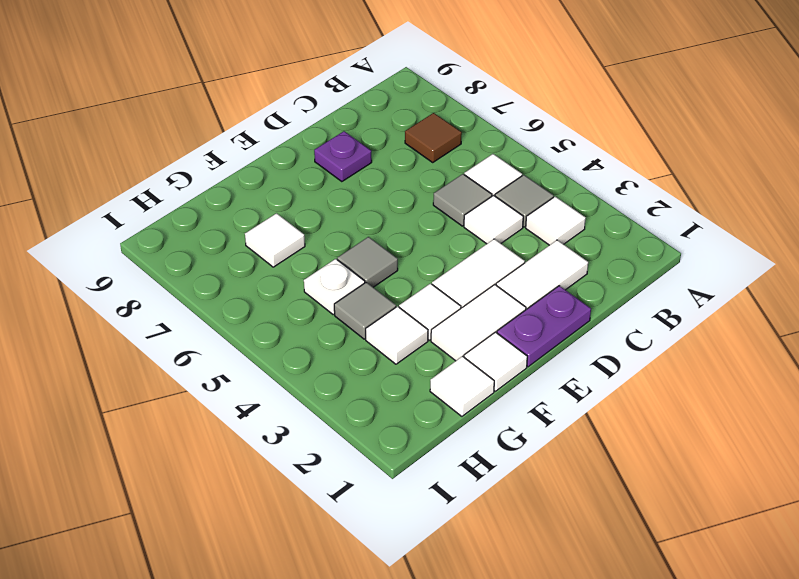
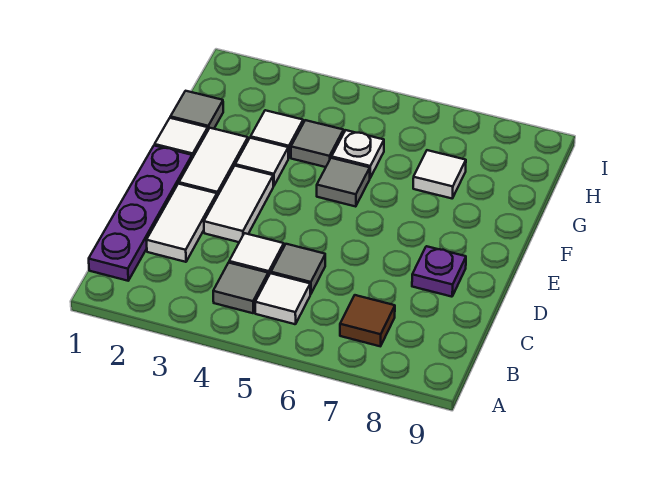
white 1x1 tile [526,197,586,245] -> none
purple 1x2 plate [497,286,591,367] -> purple 1x4 plate [89,145,192,281]
white 1x1 tile [430,356,494,416] -> grey 1x1 tile [170,91,223,130]

